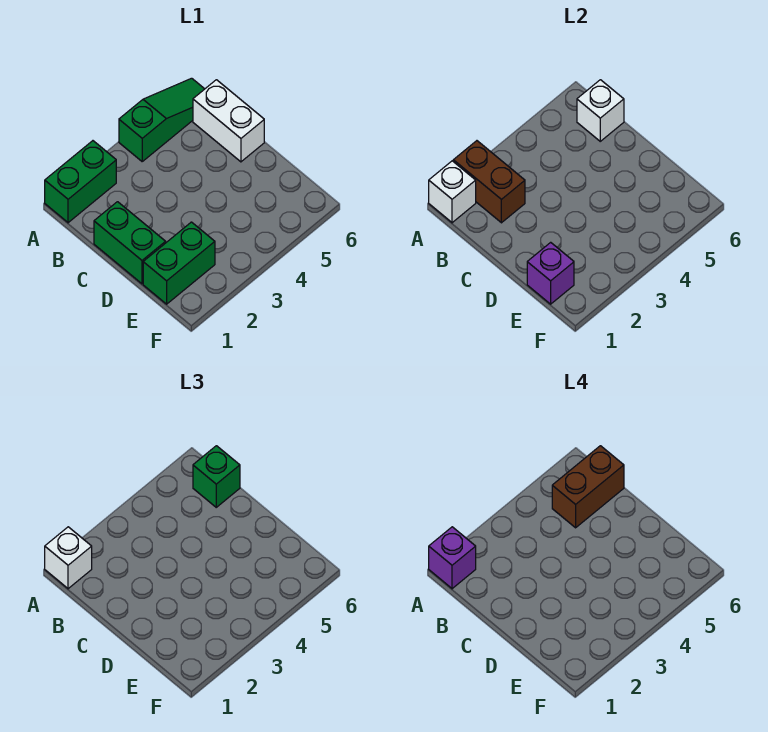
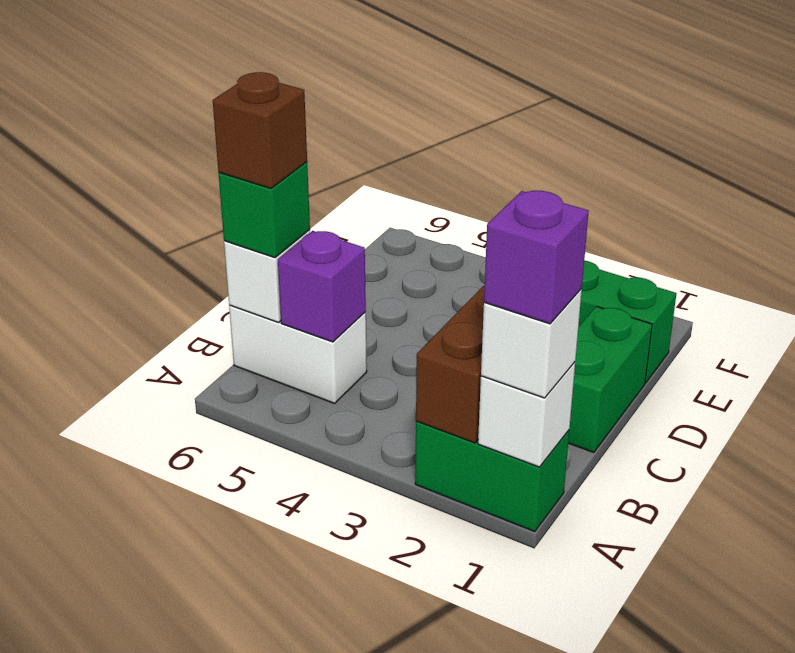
green 1x3 slope [119,78,204,161] -> none
brown 1x2 brick [552,446,624,528] -> brown 1x1 brick [213,72,307,188]
white 1x2 brick [193,80,264,162] -> white 1x2 brick turned to [229,305,367,404]
purple 1x1 brick [527,242,574,304] -> purple 1x1 brick moved to [278,231,366,342]

